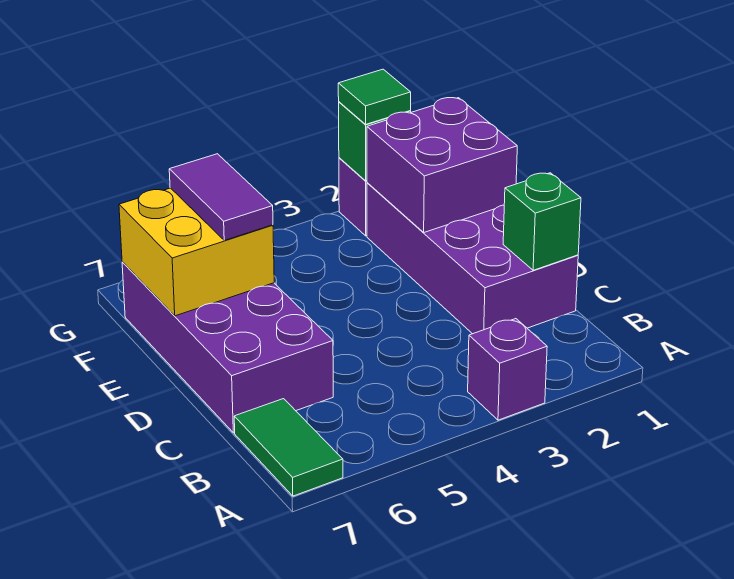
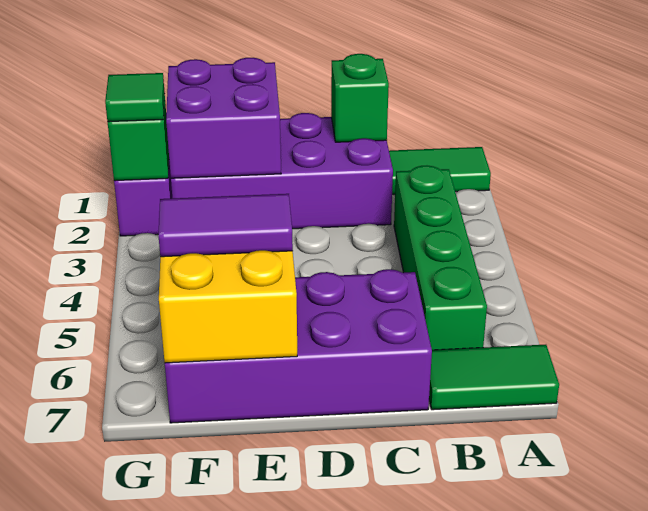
none -> green 1x2 tile [389,147,491,194]
purple 1x1 brick [468,319,547,420] -> none
none -> green 1x4 brick [394,166,487,350]

